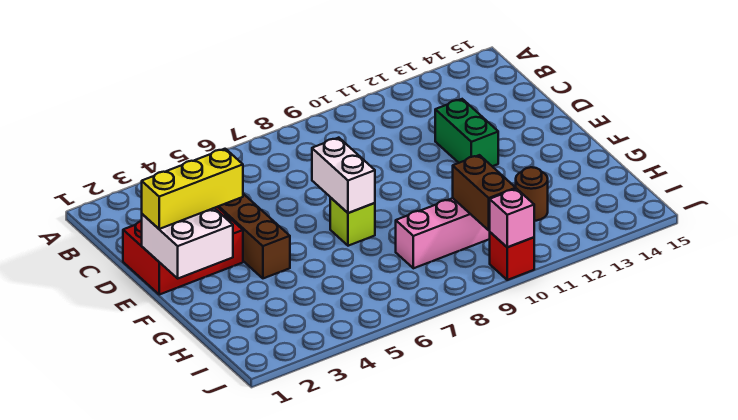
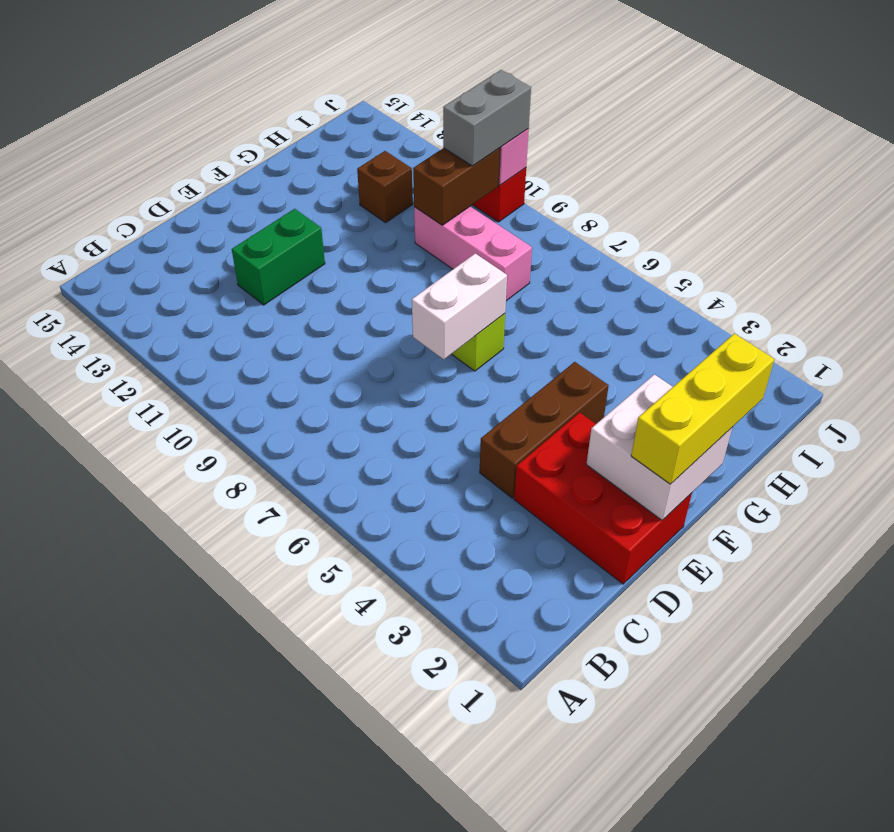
yellow 1x3 brick [142,149,243,229] -> yellow 1x3 brick turned to [631,334,774,484]
brown 1x1 round brick [516,167,548,221] -> brown 1x1 brick [357,151,413,223]
none -> grey 1x2 brick [443,70,531,166]

